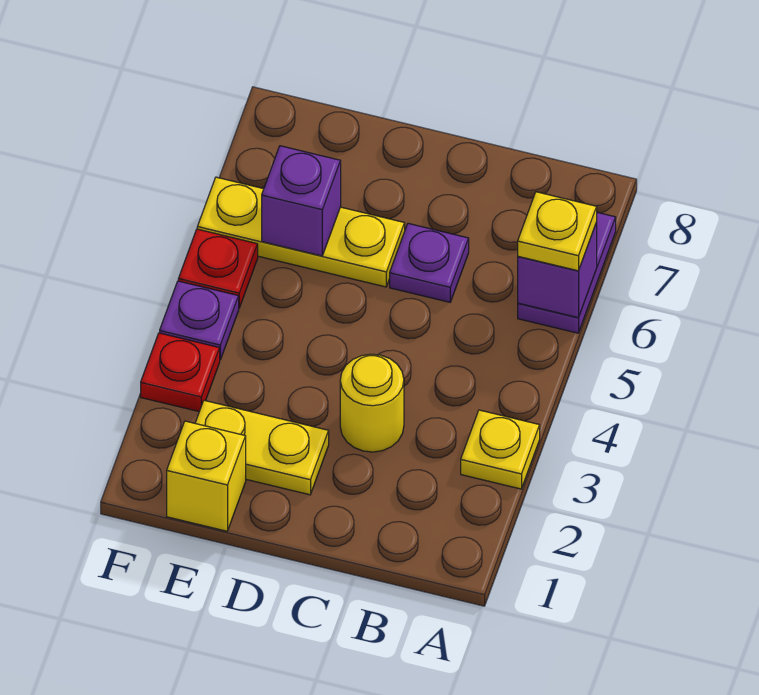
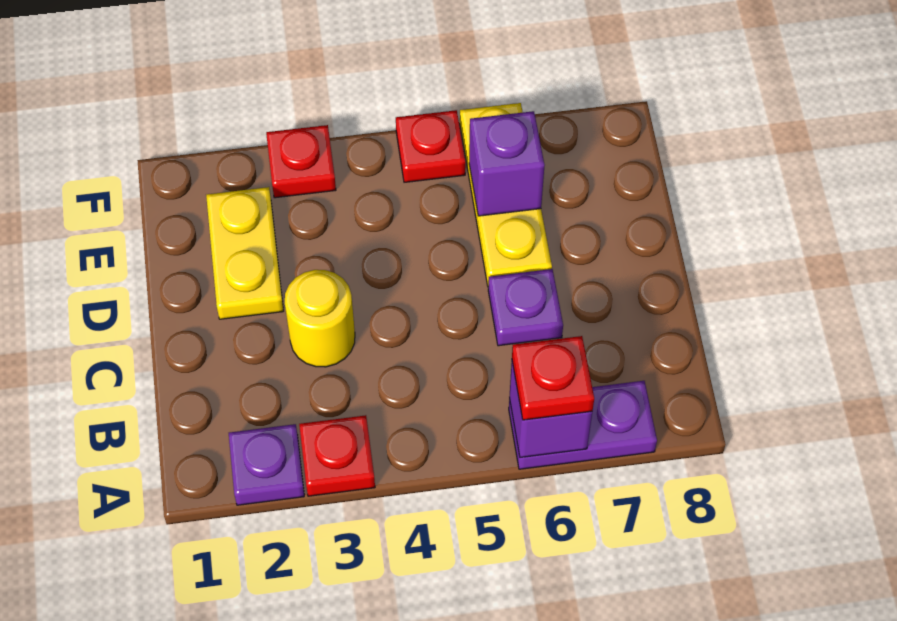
yellow 1x1 plate [461,410,540,489] -> red 1x1 plate [299,415,375,496]
yellow 1x1 plate [518,192,597,271] -> red 1x1 plate [512,336,594,420]
yellow 1x1 brick [167,421,246,531] -> none
purple 1x1 plate [160,281,239,360] -> purple 1x1 plate moved to [229,424,304,505]

